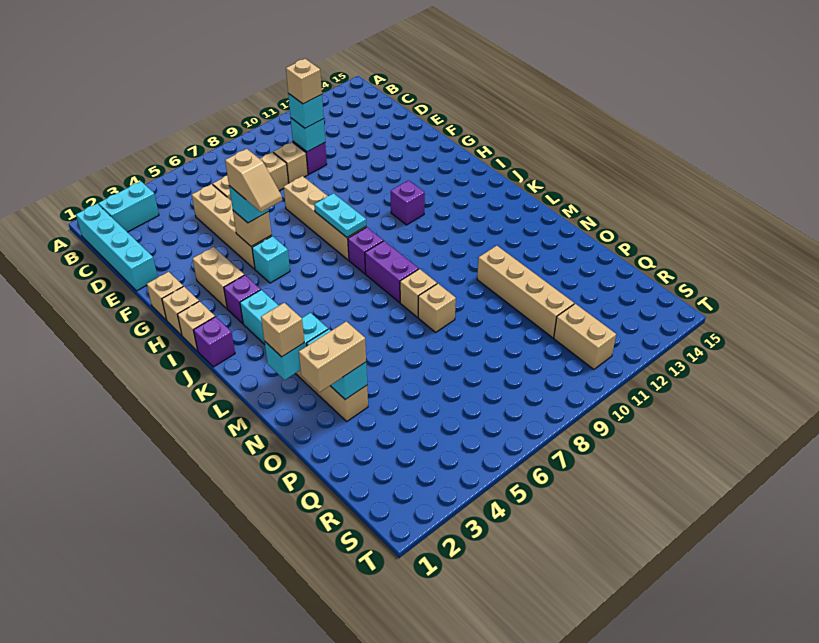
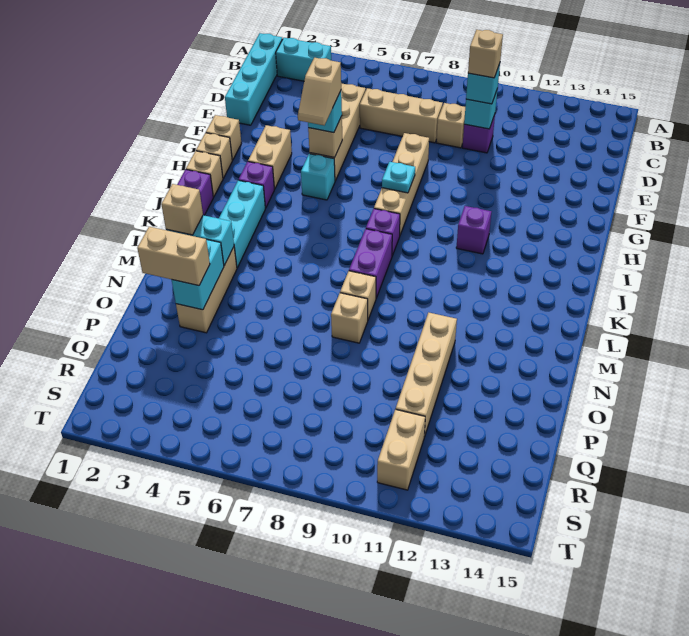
cyan 1x2 plate [314,193,366,237] -> cyan 1x1 plate [382,162,415,193]

